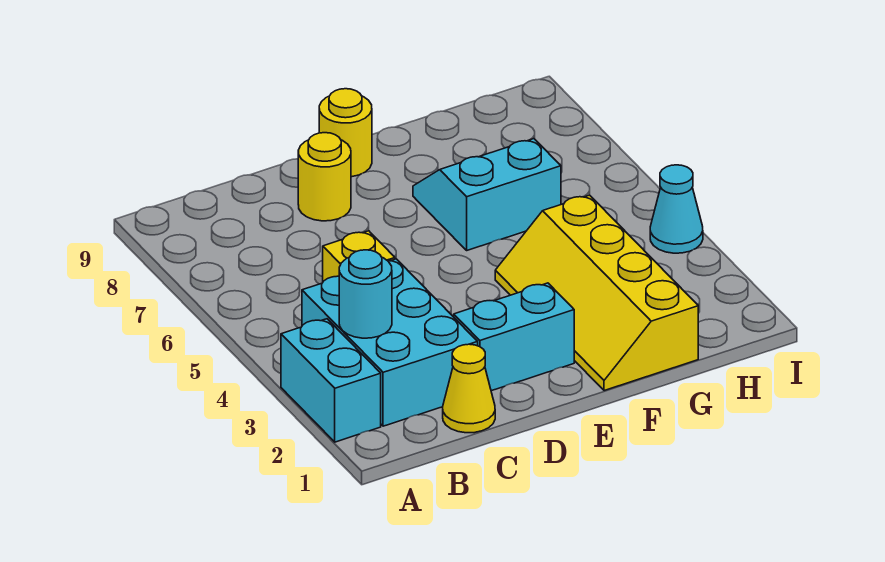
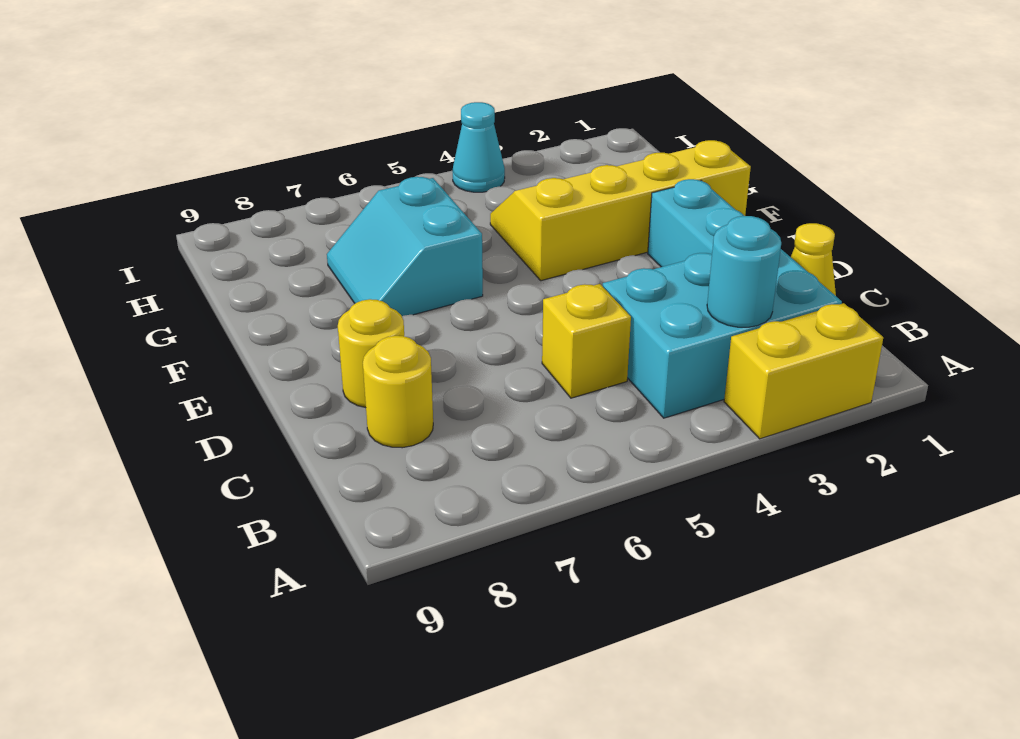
cyan 1x2 brick [281,319,381,442] -> yellow 1x2 brick [724,303,883,439]
yellow 1x1 round brick [319,89,372,177] -> yellow 1x1 round brick moved to [363,336,433,448]
yellow 2x4 slope [495,195,698,391] -> yellow 2x4 slope turned to [490,140,751,281]

